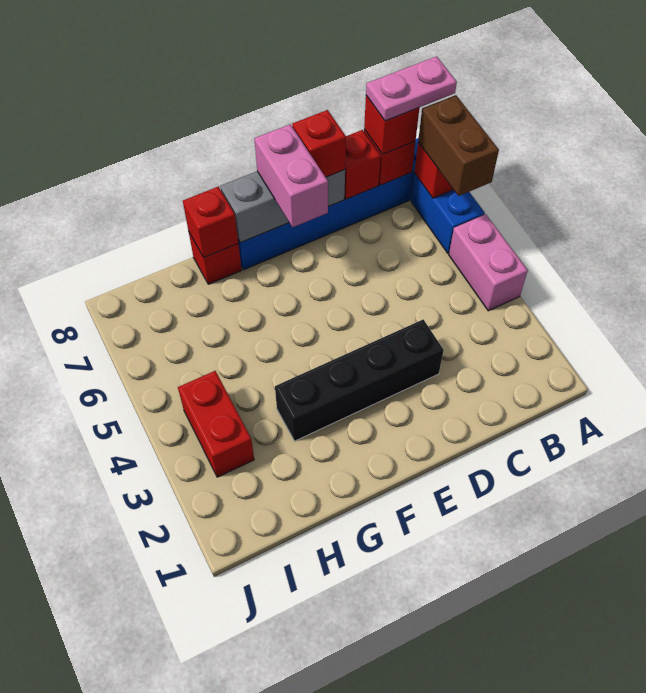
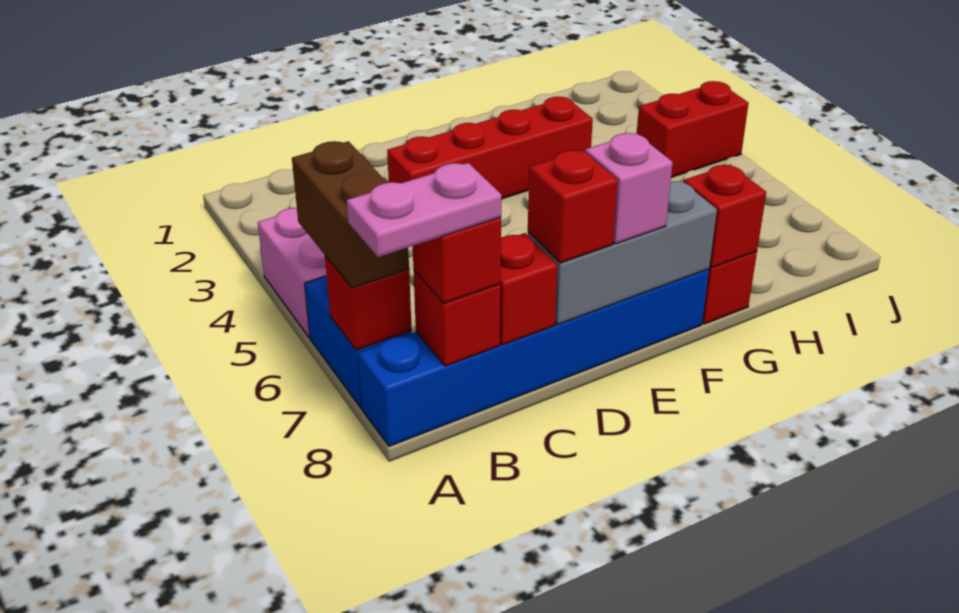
black 1x4 brick [275,320,444,441] -> red 1x4 brick [387,97,593,199]
pink 1x2 brick [254,124,328,227] -> pink 1x1 brick [585,133,673,244]
red 1x2 brick [178,371,254,477] -> red 1x2 brick turned to [637,81,748,177]

